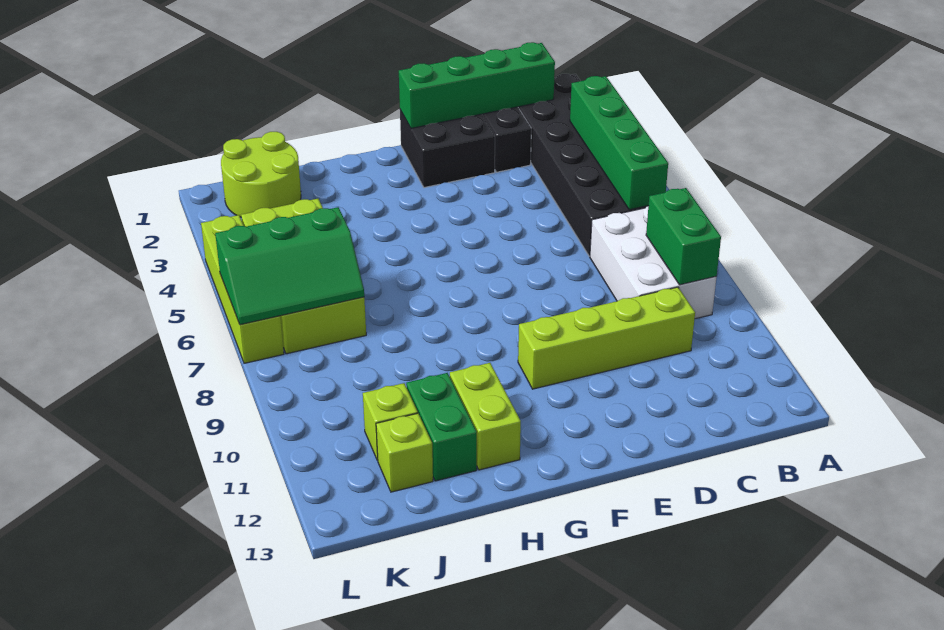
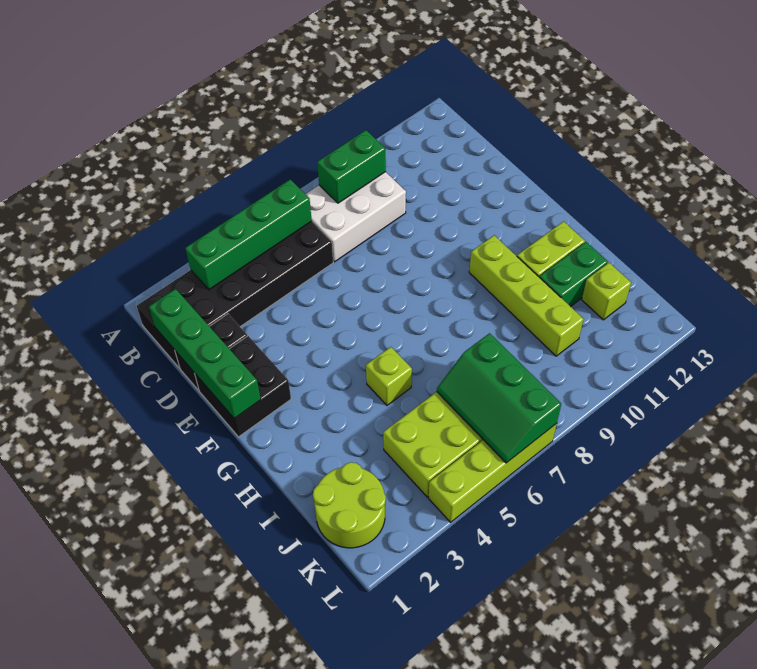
lime 1x4 brick [518,287,695,389] -> lime 1x4 brick moved to [469,235,584,356]
green 2x3 slope [215,207,364,325] -> green 2x3 slope turned to [437,333,561,463]
lime 1x1 brick [363,383,418,460] -> lime 1x1 brick moved to [366,347,412,405]

